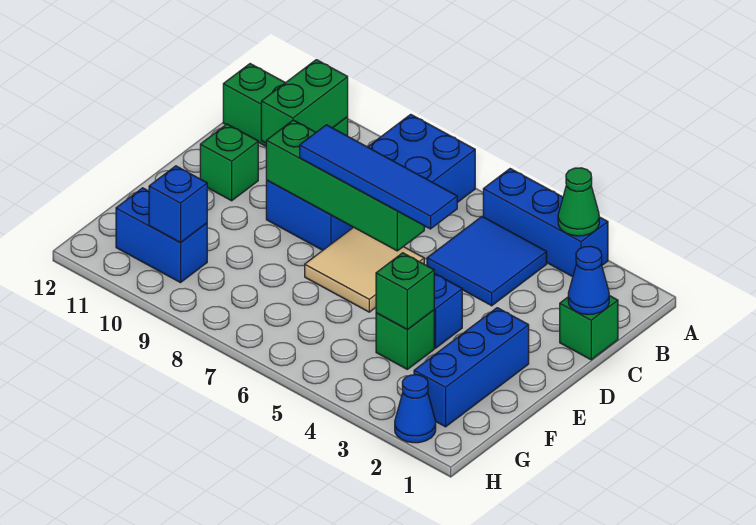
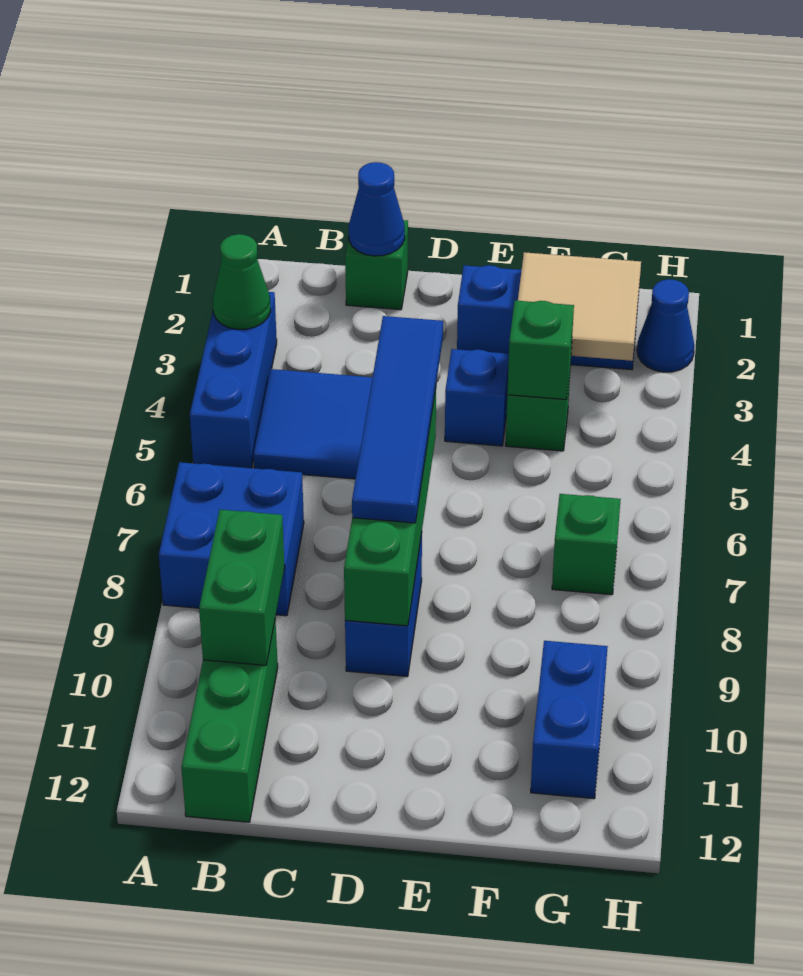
green 1x2 brick [261,60,348,143] -> green 1x2 brick turned to [199,510,285,665]
tan 2x2 tile [305,227,424,312] -> tan 2x2 tile moved to [518,252,641,361]
green 1x1 brick [200,124,258,201] -> green 1x1 brick moved to [552,494,621,595]
blue 1x1 brick [149,166,207,243] -> none

